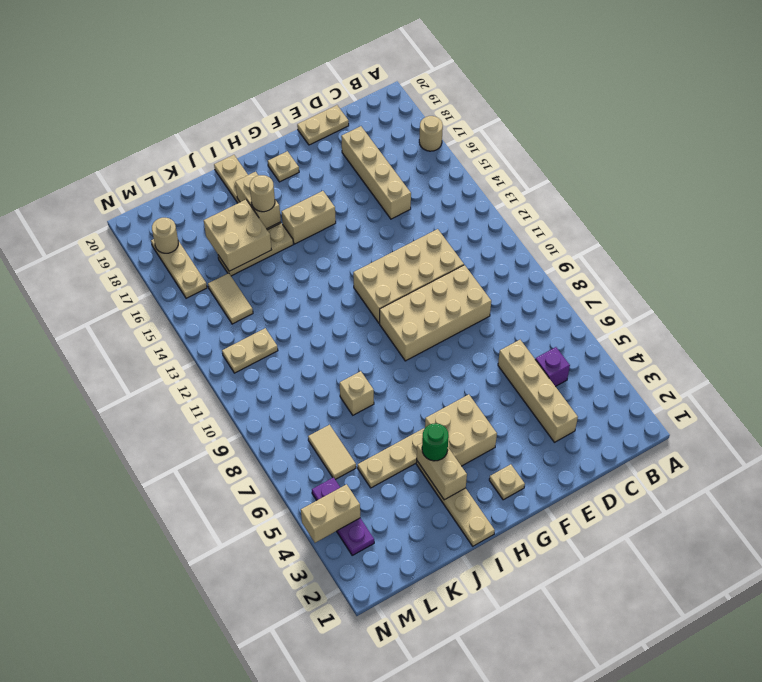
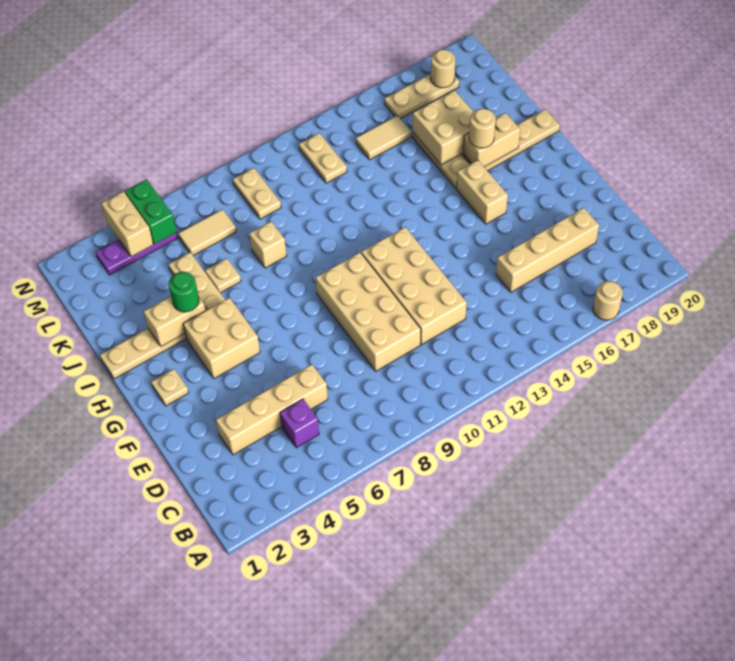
tan 1x2 plate [297,105,349,145] -> tan 1x2 plate moved to [233,168,281,219]
tan 1x1 plate [268,151,299,182] -> tan 1x1 plate moved to [205,258,241,293]
none -> green 1x2 brick [125,179,176,244]

